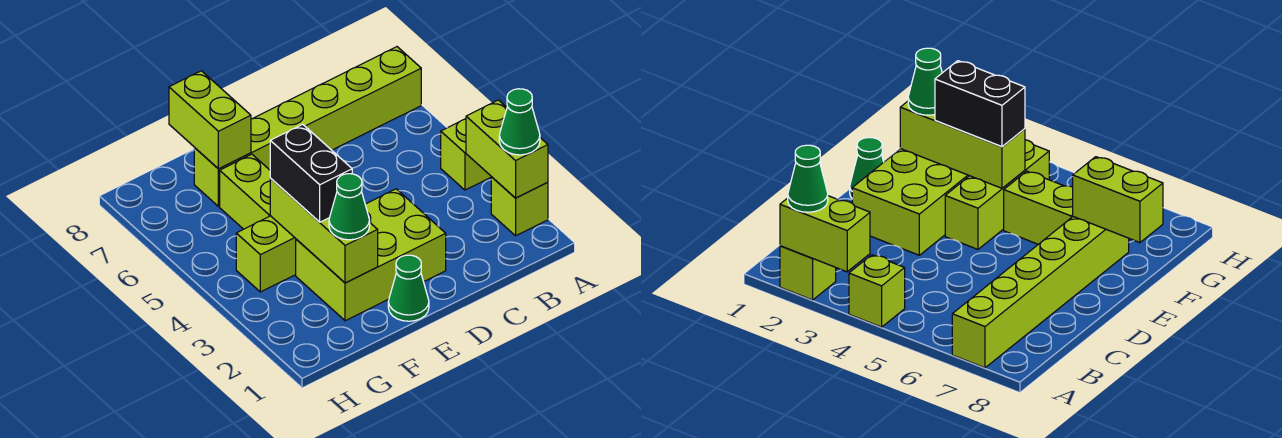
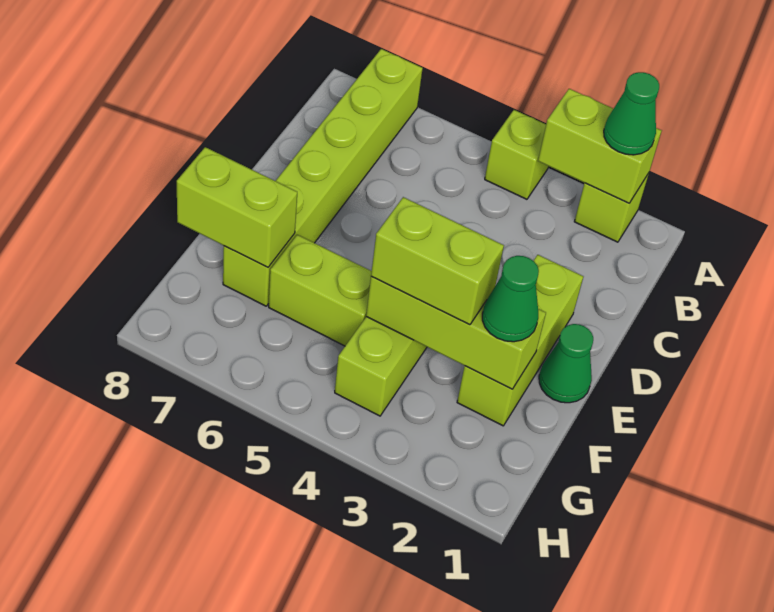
lime 2x3 brick [296,189,446,321] -> lime 1x3 brick [457,255,583,426]
black 1x2 brick [270,124,352,222] -> lime 1x2 brick [371,197,504,325]

